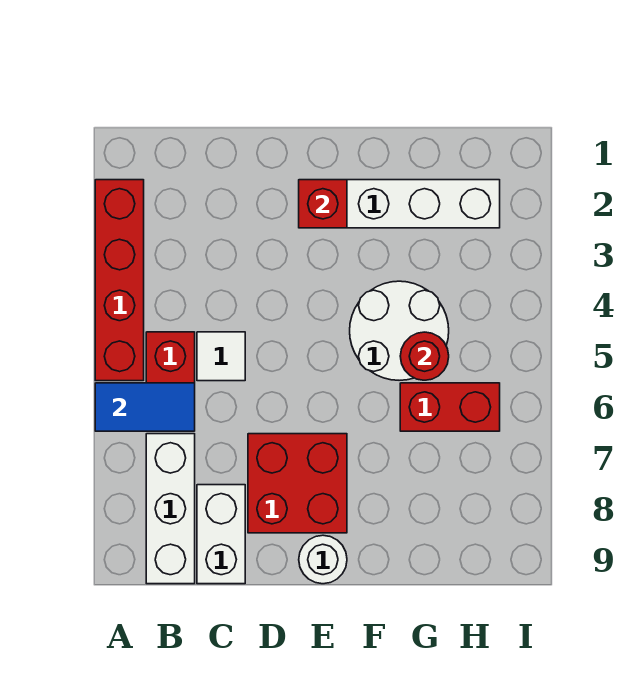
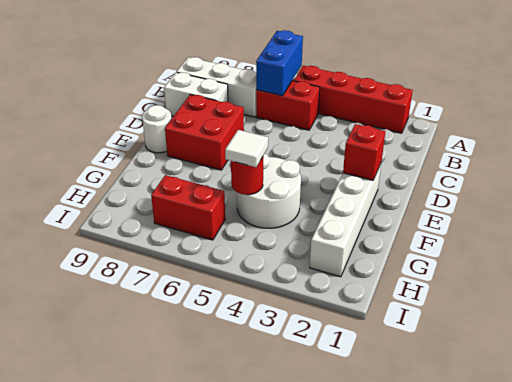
blue 1x2 tile [95,383,195,431] -> blue 1x2 brick [256,30,303,96]
white 1x1 tile [197,332,245,381] -> white 1x1 tile moved to [225,130,268,167]
red 1x2 brick [400,383,500,431] -> red 1x2 brick turned to [151,175,225,240]

